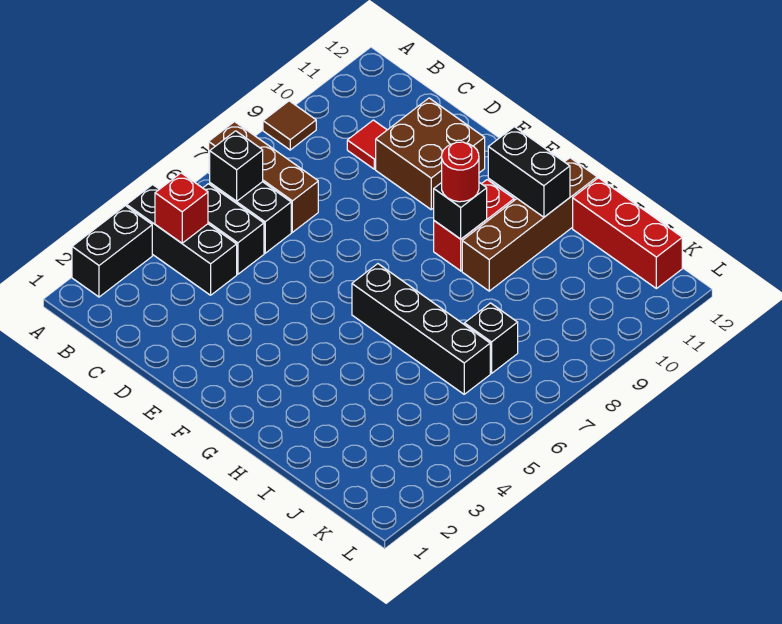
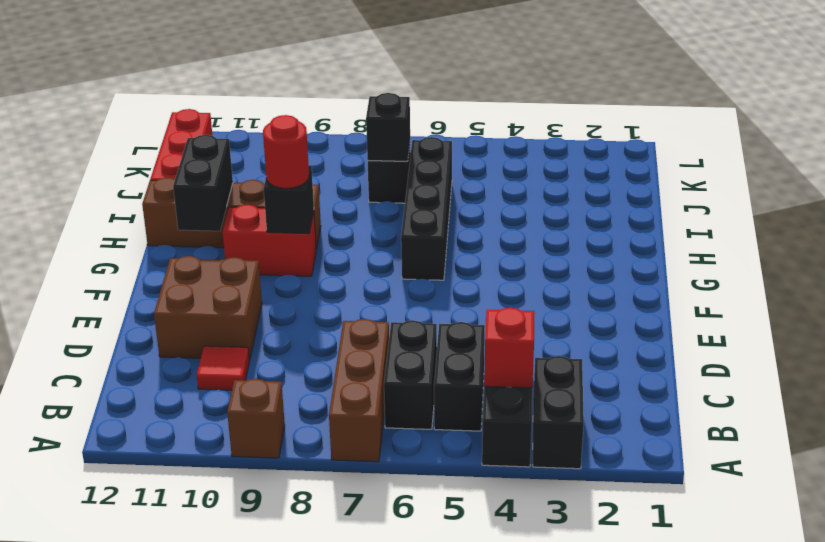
black 1x2 brick [72,206,152,297] -> black 1x2 brick turned to [533,356,584,469]
brown 1x1 tile [263,101,316,150] -> brown 1x1 brick [227,379,285,458]
black 1x1 brick [210,131,263,201] -> black 1x1 brick moved to [366,93,410,161]

